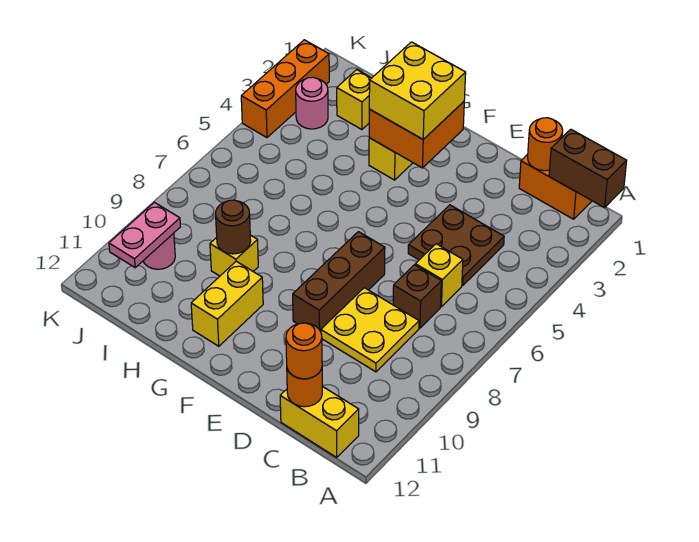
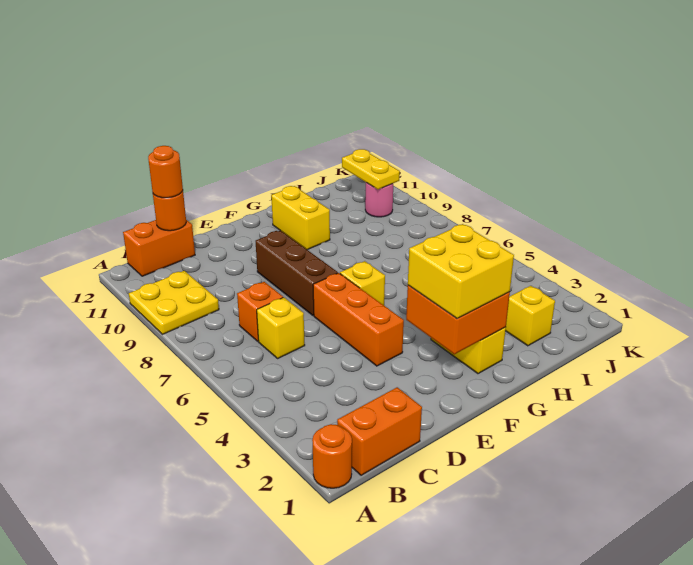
brown 1x2 brick [549,129,627,208] -> none
yellow 1x2 brick [280,386,359,457] -> orange 1x2 brick [123,220,195,276]
orange 1x1 round brick [528,118,563,171] -> orange 1x1 round brick moved to [312,424,352,488]
brown 2x2 plate [408,205,504,285] -> none
brown 1x1 brick [393,265,441,328] -> orange 1x1 brick [237,282,283,341]
yellow 2x2 plate [321,288,419,372] -> yellow 2x2 plate moved to [129,271,219,334]
yellow 1x1 brick [210,235,258,276] -> yellow 1x1 brick moved to [340,261,385,305]
brown 1x1 round brick [216,200,251,254] -> none
pink 1x1 round brick [296,77,328,129] -> none
pink 1x2 plate [109,202,180,268] -> yellow 1x2 plate [342,149,400,189]
orange 1x3 brick [241,40,329,138] -> orange 1x3 brick moved to [313,273,404,366]

